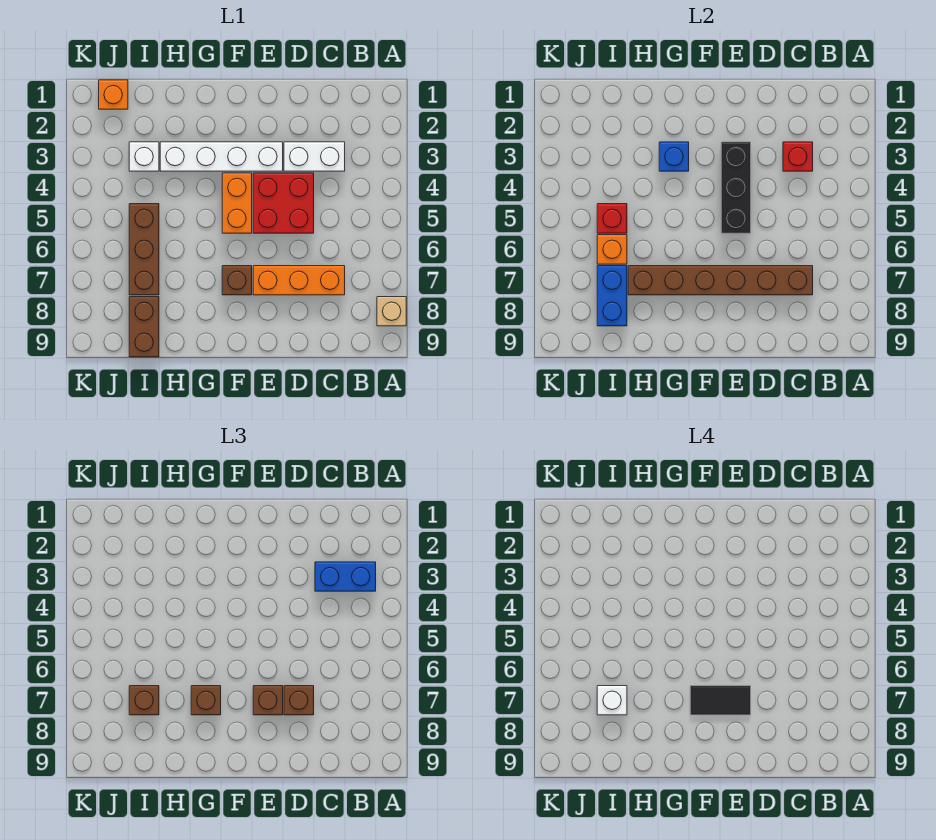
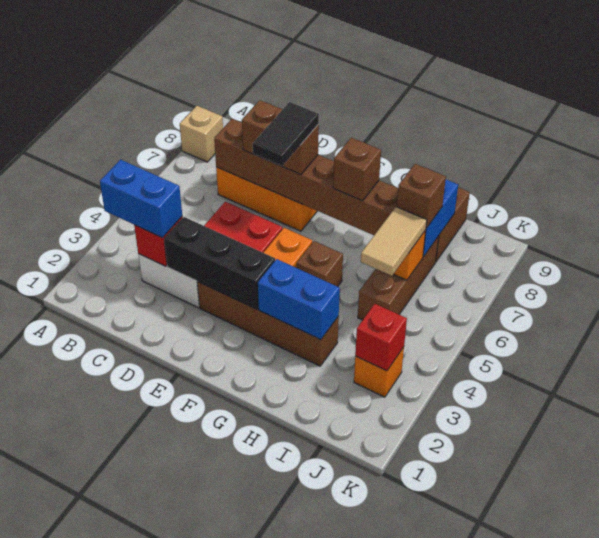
white 1x4 brick [160,142,283,171] -> brown 1x4 brick [197,282,339,366]
black 1x3 brick [721,142,751,233] -> black 1x3 brick turned to [164,217,275,309]
black 1x2 tile [690,686,751,715] -> black 1x2 tile turned to [253,102,319,166]
brown 1x1 brick [222,266,252,295] -> brown 1x1 brick moved to [297,241,343,287]
blue 1x1 brick [659,142,689,171] -> blue 1x2 brick [258,259,340,340]
white 1x1 brick [129,142,159,171] -> none
red 1x1 brick [597,204,627,233] -> red 1x1 brick moved to [355,304,407,371]
none -> tan 1x2 tile [361,207,427,276]
white 1x1 brick [597,686,627,715] -> none
orange 1x1 brick [99,80,128,109] -> orange 1x1 brick moved to [354,347,404,397]

